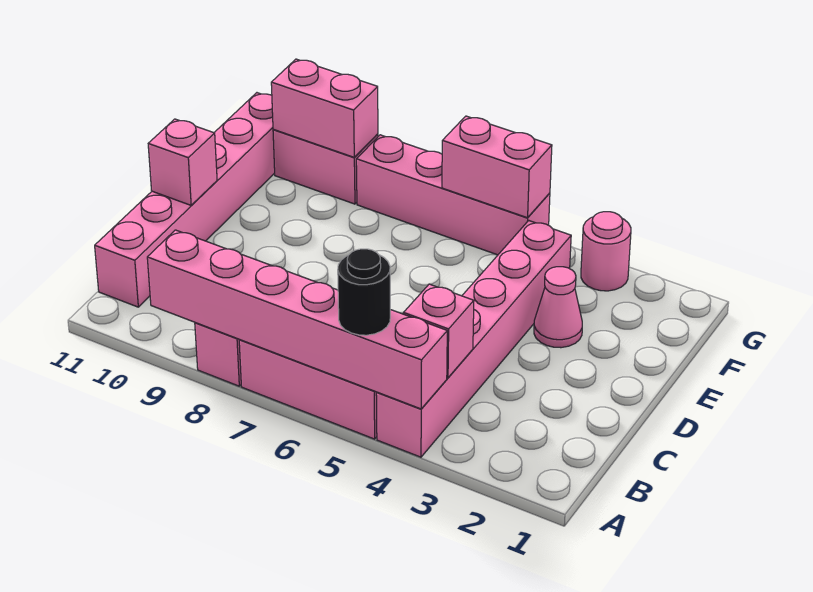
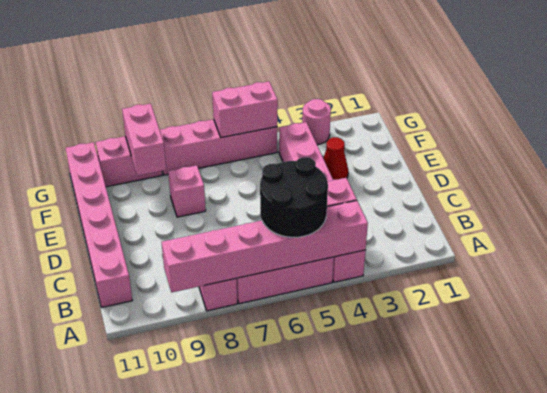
black 1x1 round brick [338,249,390,335] -> black 2x2 round brick [260,157,328,237]
pink 1x1 brick [148,119,217,205] -> pink 1x1 brick moved to [168,165,206,217]
pink 1x1 cone [534,267,582,348] -> red 1x1 cone [323,137,348,180]
pink 1x2 brick [271,59,378,157] -> pink 1x2 brick turned to [122,104,166,176]

